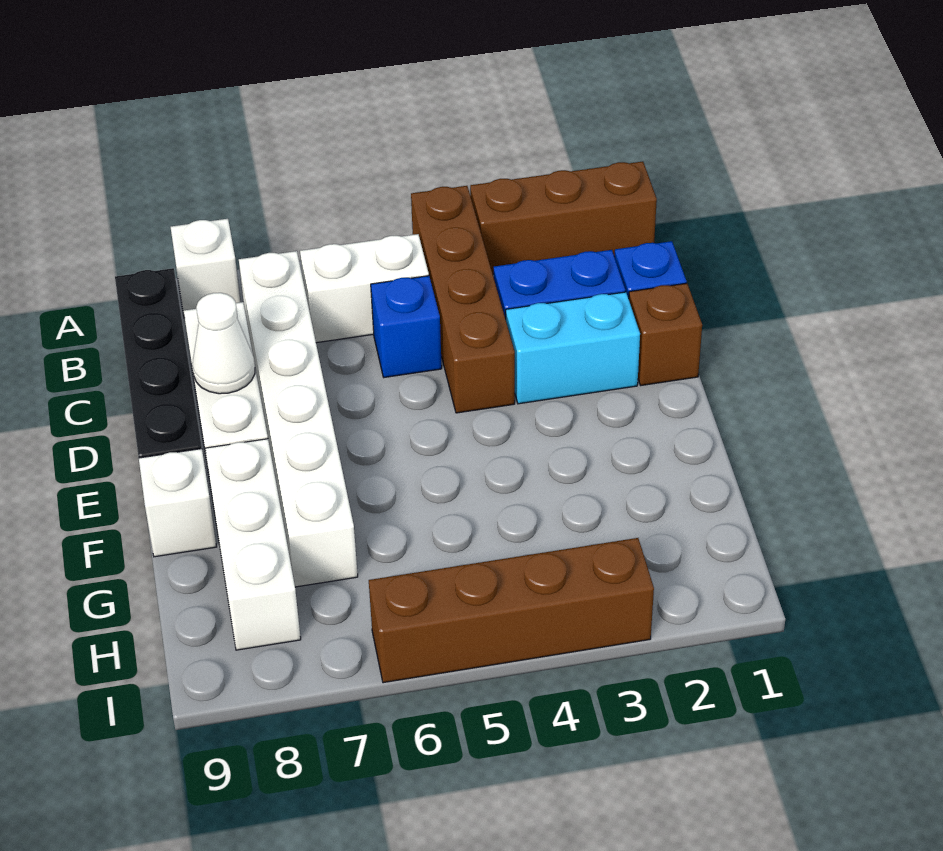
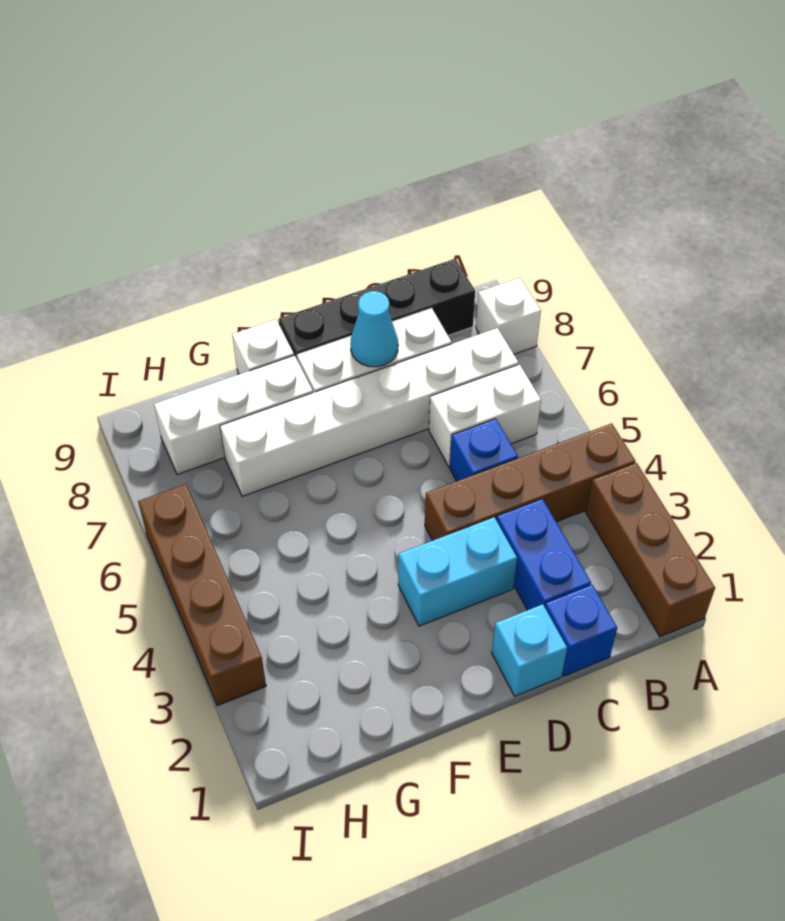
white 1x2 brick [300,234,429,343] -> white 1x2 brick turned to [429,364,541,467]
brown 1x1 brick [629,283,702,385] -> cyan 1x1 brick [492,604,567,696]
cyan 1x2 brick [506,292,640,404] -> cyan 1x2 brick turned to [398,517,517,626]
white 1x1 cone [193,293,255,394] -> cyan 1x1 cone [350,291,398,367]

